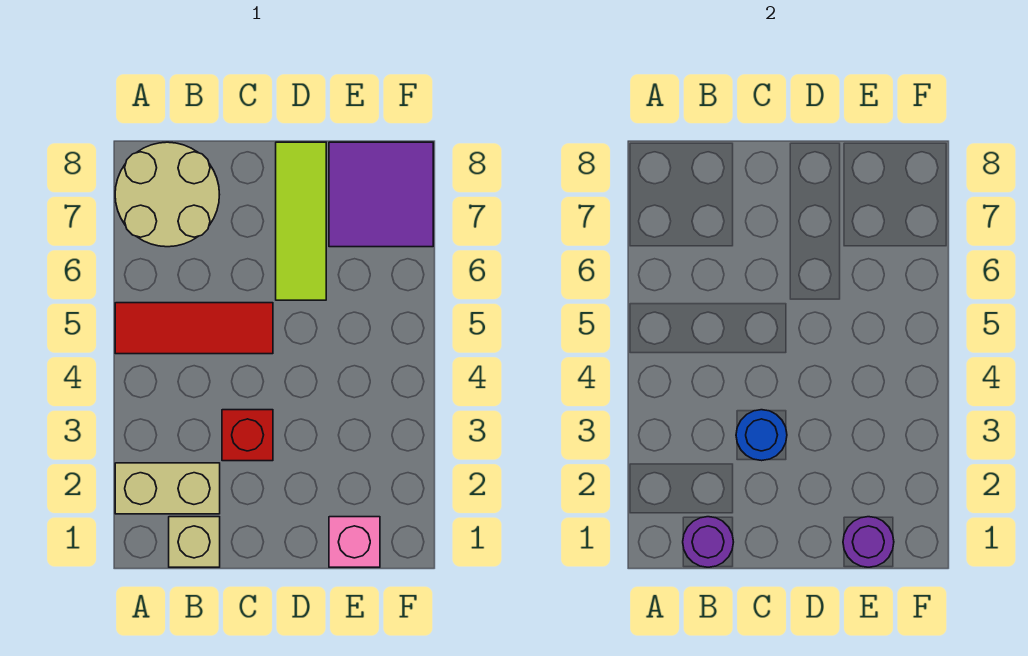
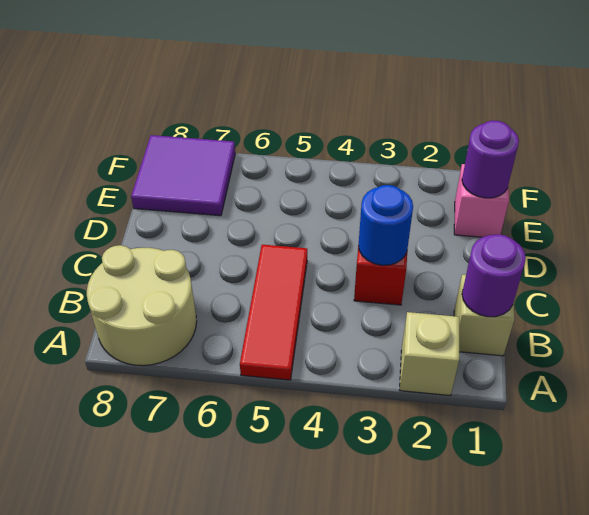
tan 1x2 brick [115,463,220,514] -> tan 1x1 brick [400,312,459,396]
lime 1x3 tile [276,142,326,300] -> none

